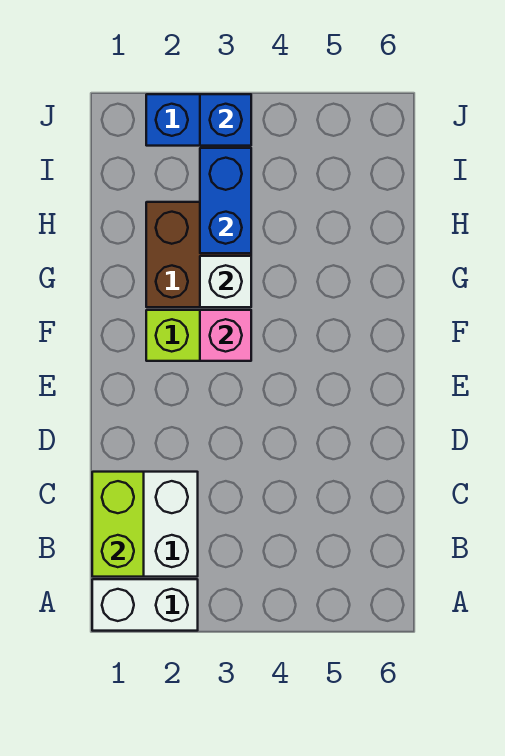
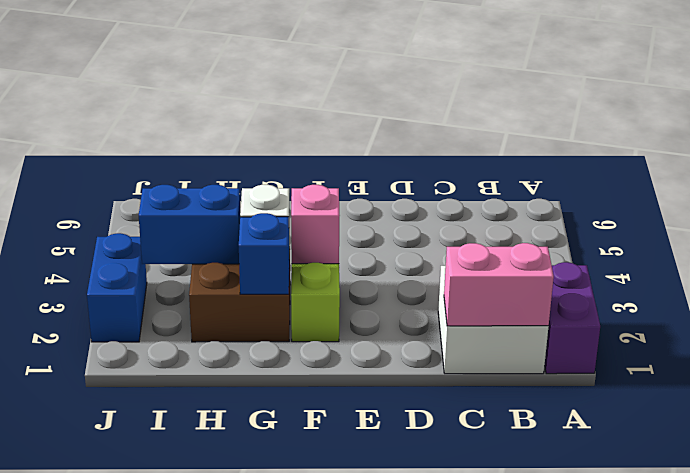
white 1x2 brick [92,579,198,631] -> purple 1x2 brick [545,262,600,374]
lime 1x2 brick [92,472,144,577] -> pink 1x2 brick [444,243,554,326]
blue 1x1 brick [200,94,251,146] -> blue 1x1 brick moved to [239,213,289,294]

